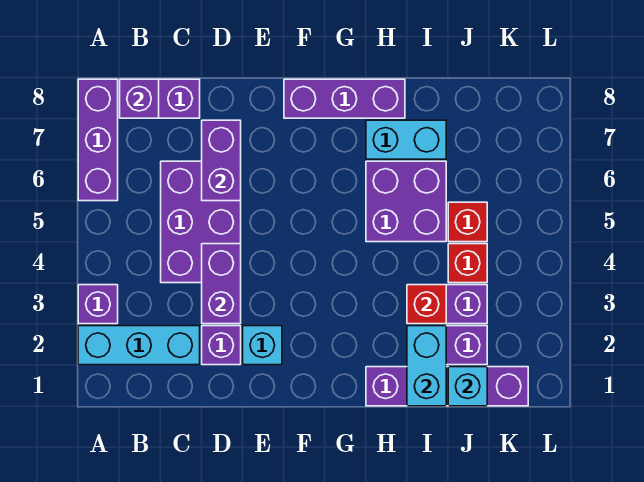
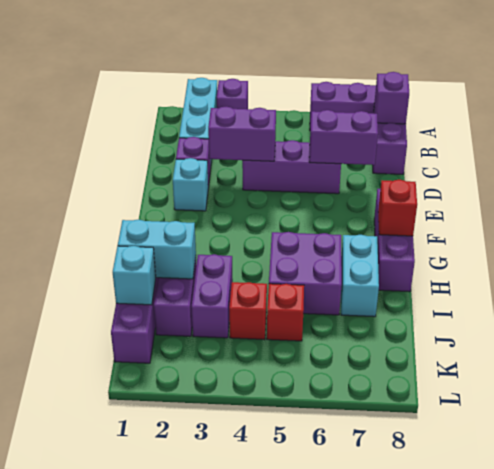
purple 2x3 brick [161,161,241,283] -> purple 1x3 brick [242,140,341,194]
red 1x1 brick [407,285,446,324] -> red 1x1 brick moved to [378,180,417,236]

